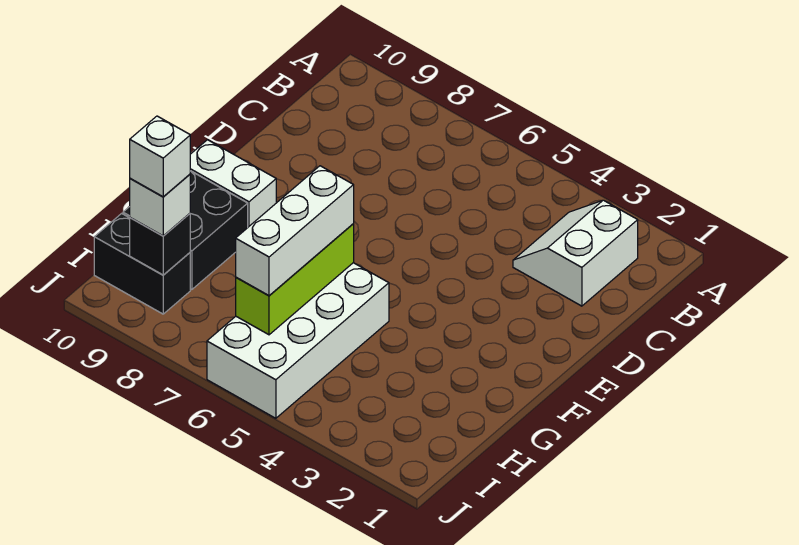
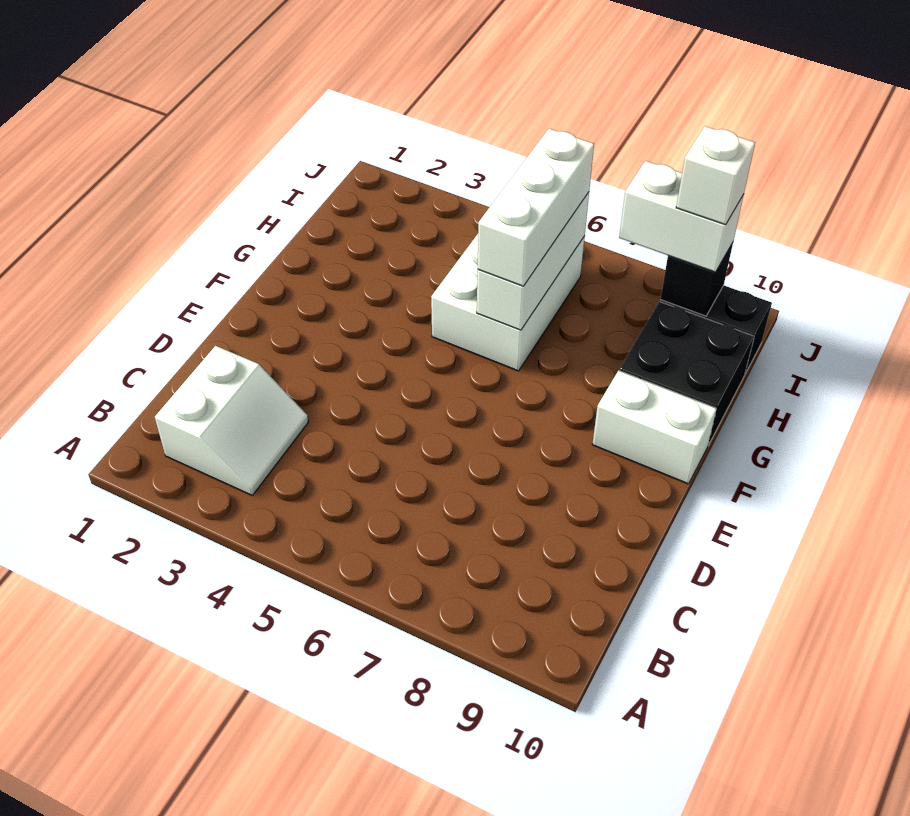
white 2x4 brick [207,263,389,418] -> white 2x3 brick [431,234,585,371]
lime 1x3 brick [236,224,354,335] -> white 1x3 brick [477,192,589,330]
white 1x1 brick [130,174,190,236] -> white 1x2 brick [619,161,744,272]

